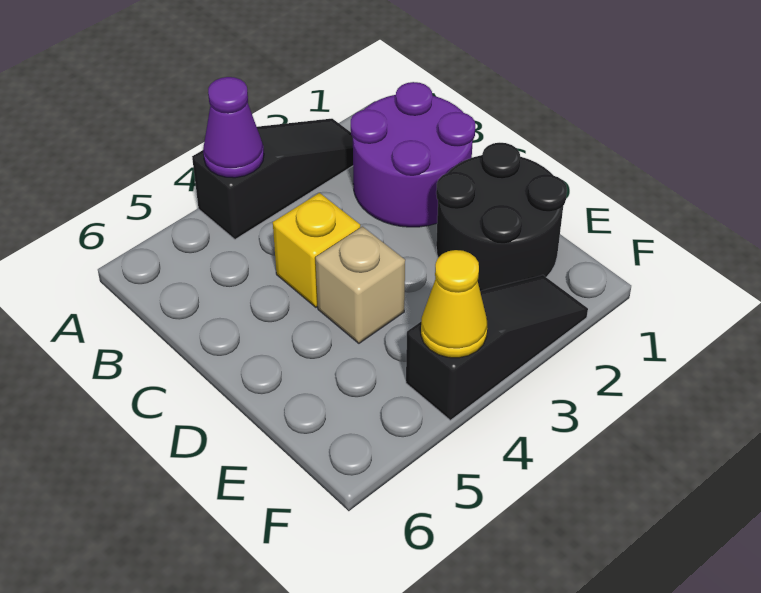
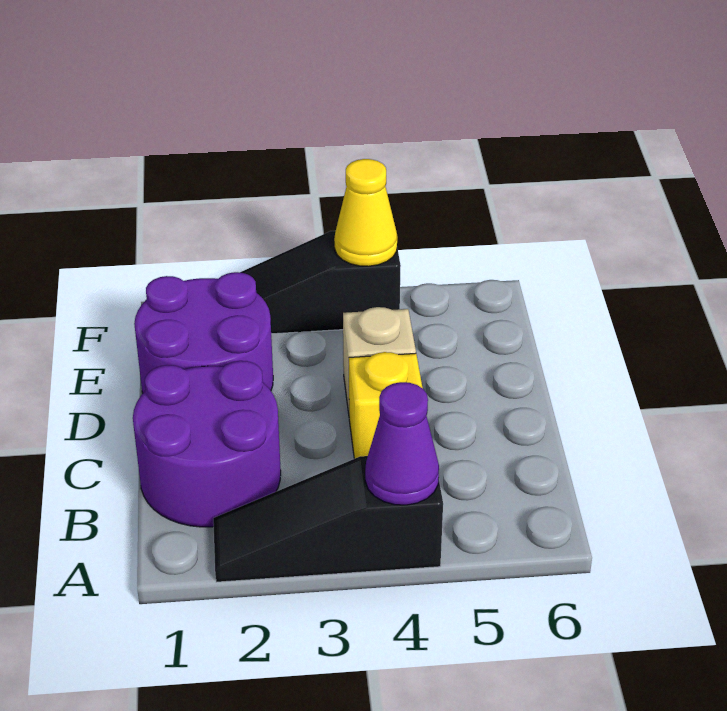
black 2x2 round brick [436,143,567,291] -> purple 2x2 round brick [134,272,273,393]

